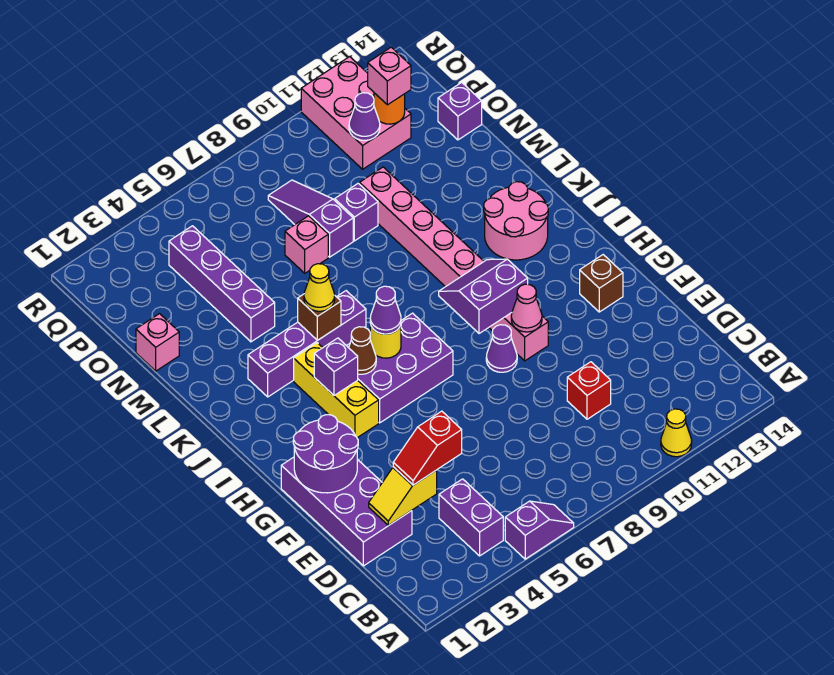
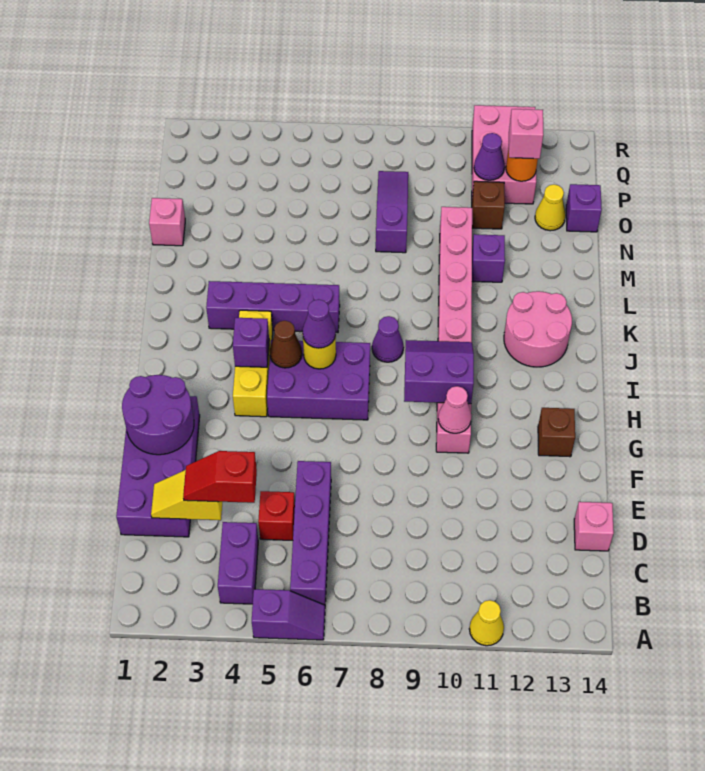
red 1x1 brick [567,362,611,419] -> red 1x1 brick moved to [258,491,295,540]
purple 1x1 cone [486,325,517,372] -> purple 1x1 cone moved to [372,316,404,362]
brown 1x1 brick [298,294,341,340] -> brown 1x1 brick moved to [472,181,505,229]
yellow 1x1 cone [304,264,335,311] -> yellow 1x1 cone moved to [535,184,566,231]
purple 1x4 brick [169,226,275,342] -> purple 1x4 brick moved to [290,461,331,605]
pink 1x1 brick [285,216,328,273] -> pink 1x1 brick moved to [574,502,614,551]
purple 1x1 brick [335,183,378,241] -> purple 1x1 brick moved to [472,234,505,282]

